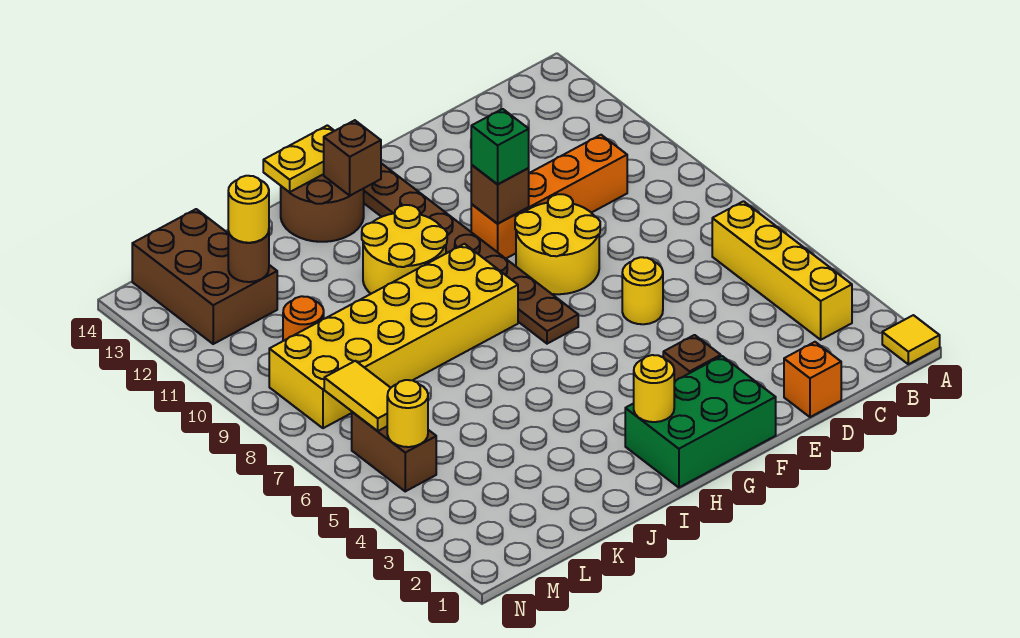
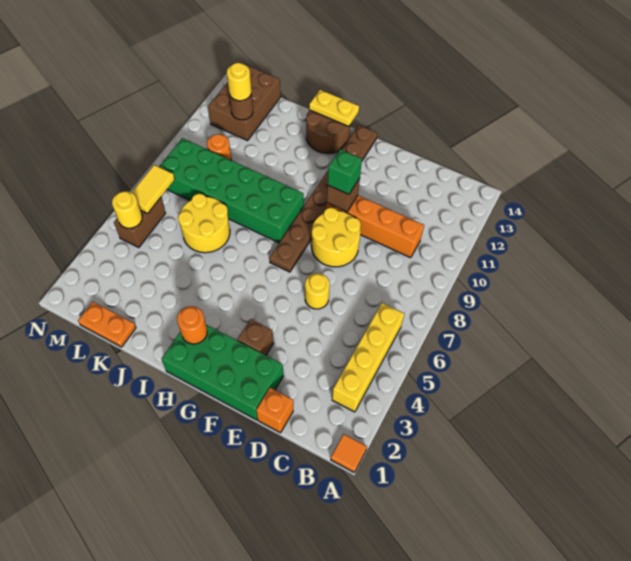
yellow 1x1 tile [882,315,940,364] -> orange 1x1 tile [331,434,367,472]
green 2x3 brick [625,356,776,488] -> green 2x4 brick [161,325,283,420]
yellow 1x1 round brick [634,355,674,422] -> orange 1x1 round brick [177,306,207,344]
yellow 2x6 brick [269,244,518,428] -> green 2x6 brick [159,138,304,243]
yellow 2x2 round brick [362,205,447,294] -> yellow 2x2 round brick moved to [178,194,230,253]
brown 1x1 brick [324,120,381,196] -> none
none -> orange 1x2 plate [78,302,136,347]

